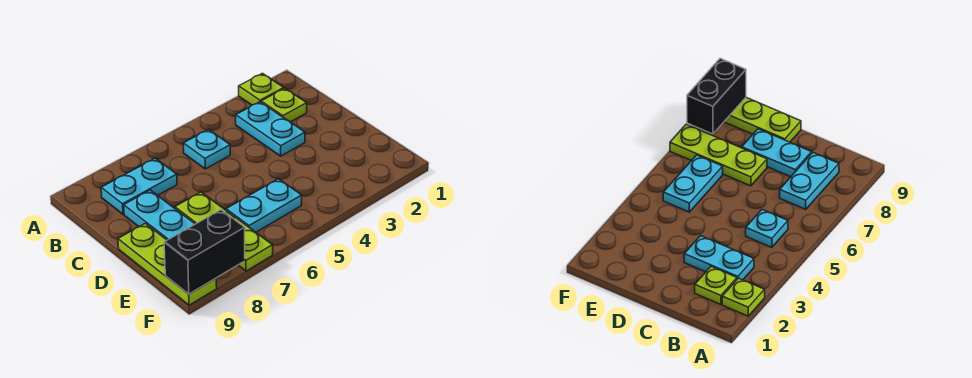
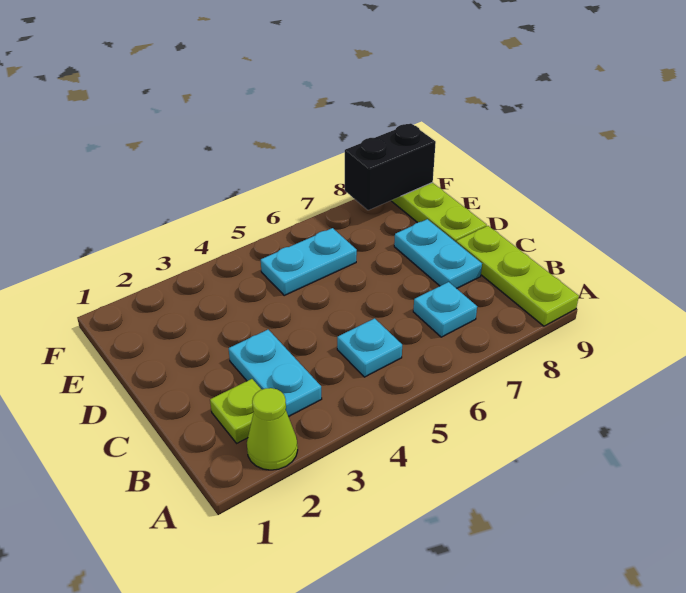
lime 1x1 plate [239,73,284,105] -> lime 1x1 cone [247,388,298,470]
cyan 1x2 plate [101,158,177,214] -> cyan 1x1 plate [413,282,477,337]
lime 1x3 plate [175,192,273,271] -> lime 1x3 plate moved to [456,226,579,326]

